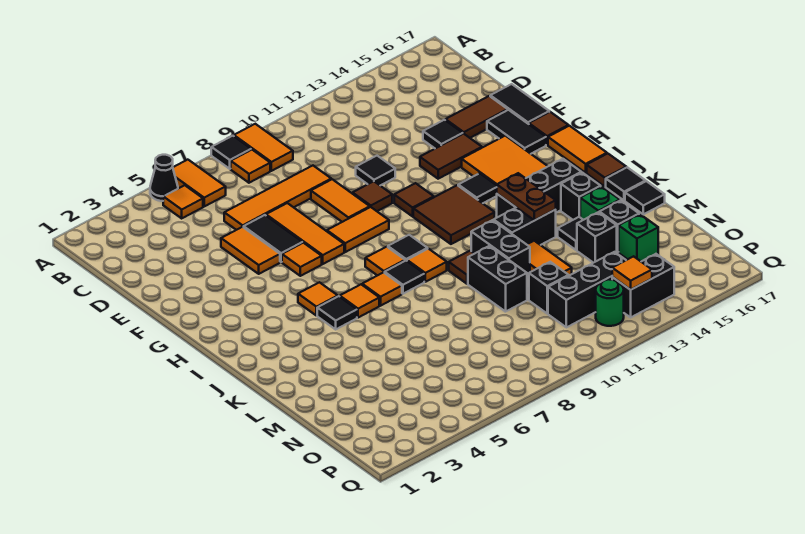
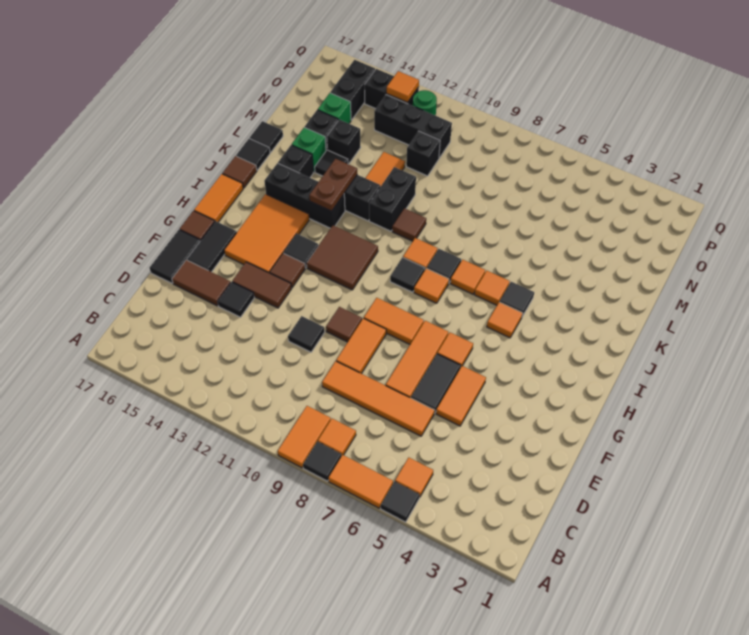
black 1x1 cone [150,155,178,201] -> black 1x1 tile [381,482,419,522]
orange 1x2 tile [173,160,226,206] -> orange 1x2 tile turned to [329,455,393,508]
brown 1x1 tile [394,183,434,216] -> brown 1x1 tile moved to [270,253,305,288]
black 1x2 brick [468,246,527,312] -> black 1x2 brick moved to [330,60,375,120]

